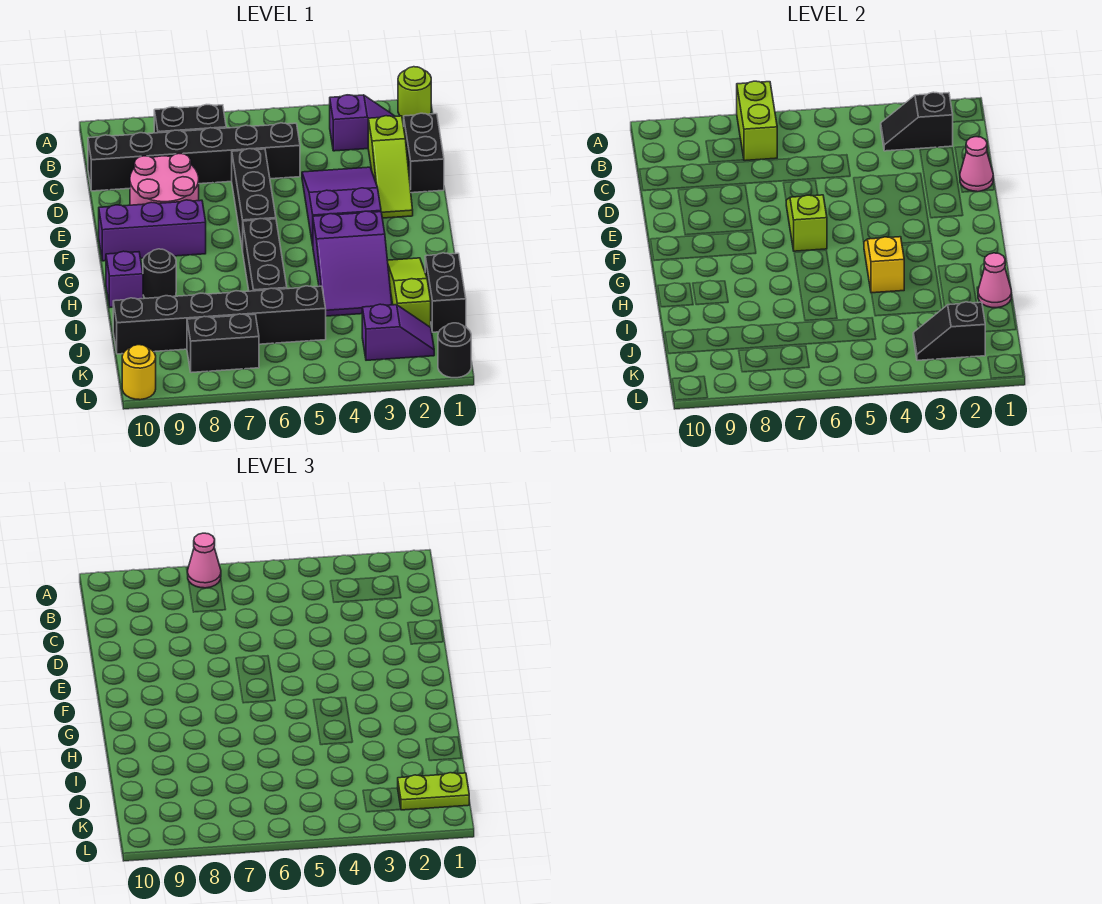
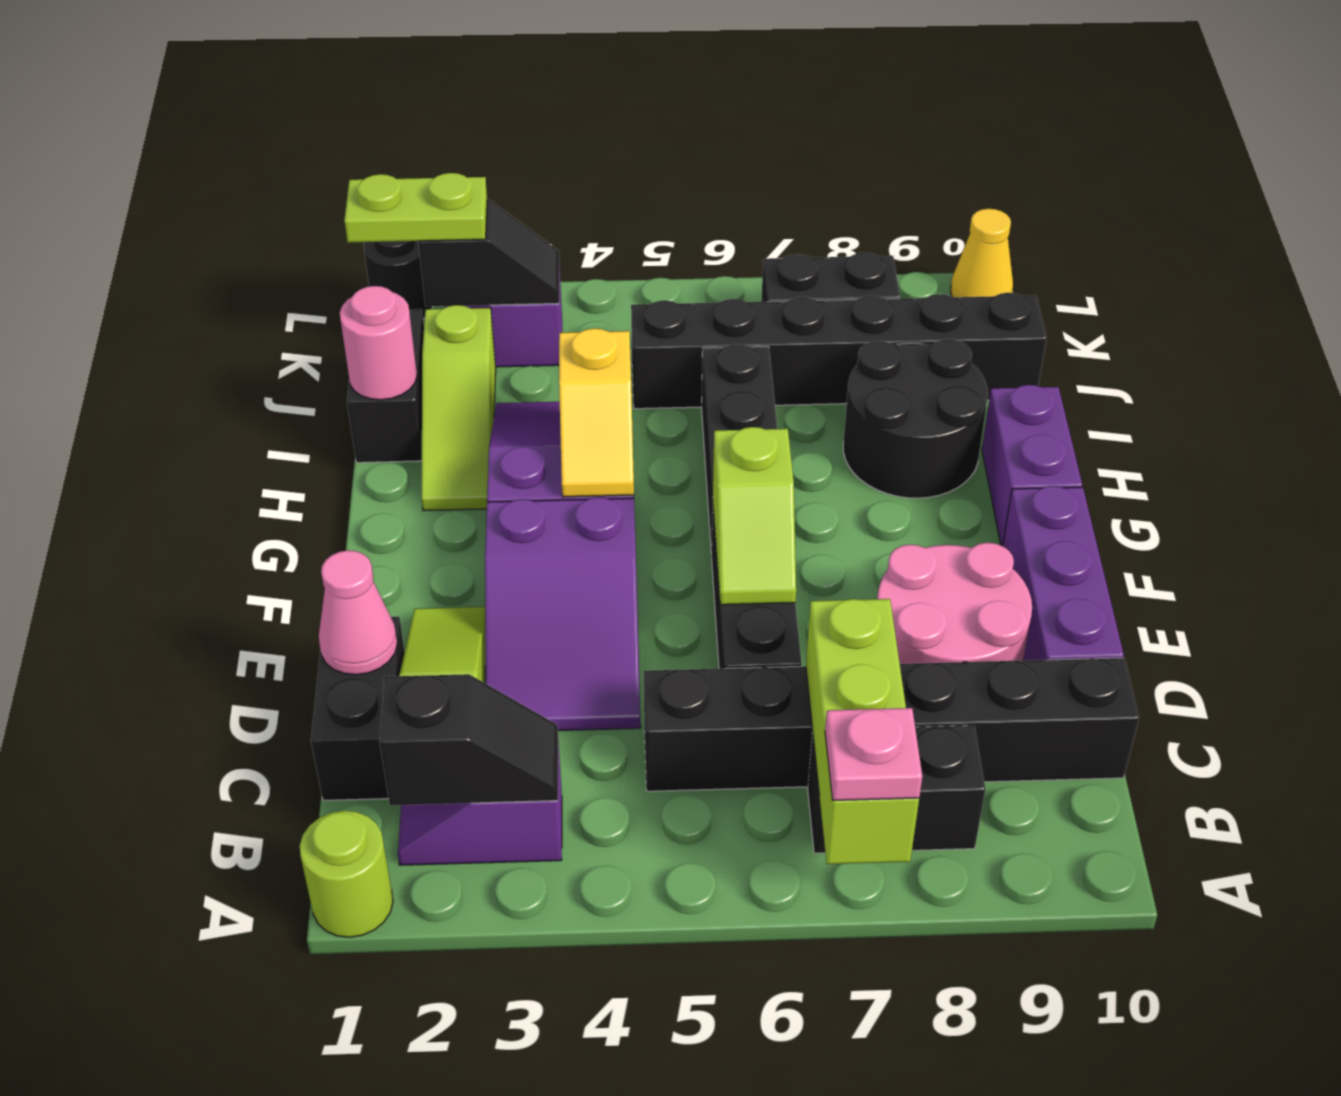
lime 1x2 brick [737,81,777,161] -> lime 1x3 brick [806,599,919,864]
pink 1x1 cone [188,533,221,588] -> pink 1x1 plate [825,708,922,801]
purple 1x3 brick [99,200,206,261] -> purple 1x3 brick turned to [1003,486,1124,661]
black 1x1 round brick [143,249,176,298] -> black 2x2 round brick [843,339,988,498]
purple 1x1 brick [106,251,143,307] -> purple 1x2 brick [982,385,1082,546]
pink 1x1 cone [978,253,1011,308] -> pink 1x1 round brick [340,286,417,400]
yellow 1x1 round brick [122,345,156,400] -> yellow 1x1 cone [951,209,1013,297]

